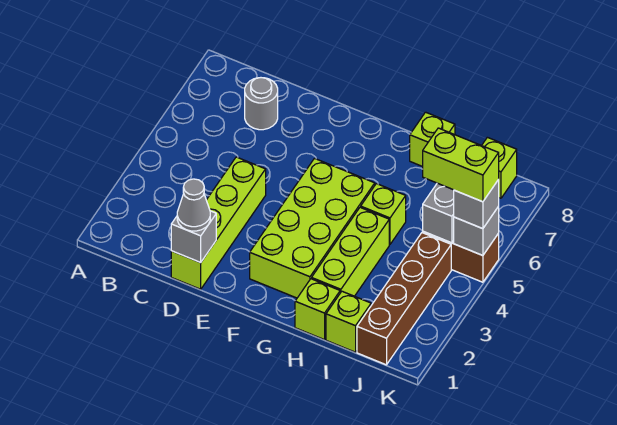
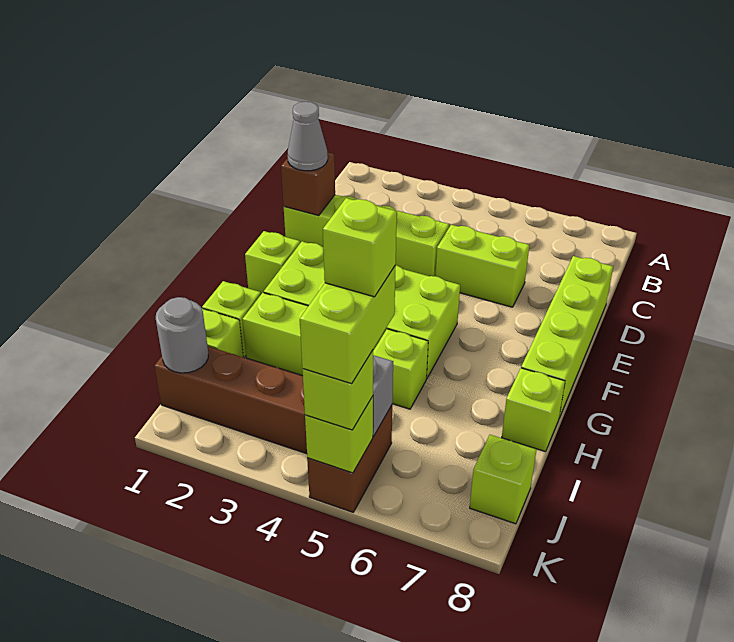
grey 1x1 round brick [245,78,278,130] -> grey 1x1 round brick moved to [156,297,208,373]
grey 1x1 brick [171,211,216,262] -> brown 1x1 brick [281,152,335,216]
none -> lime 1x2 brick [436,225,529,307]
none -> lime 1x4 brick [521,256,613,418]
none -> lime 1x1 brick [245,231,300,294]
none -> lime 1x1 brick [323,198,397,297]
grey 1x1 brick [454,207,499,256] -> lime 1x1 brick [305,396,373,473]
grey 1x1 brick [454,180,499,229] -> lime 1x1 brick [302,350,373,430]

